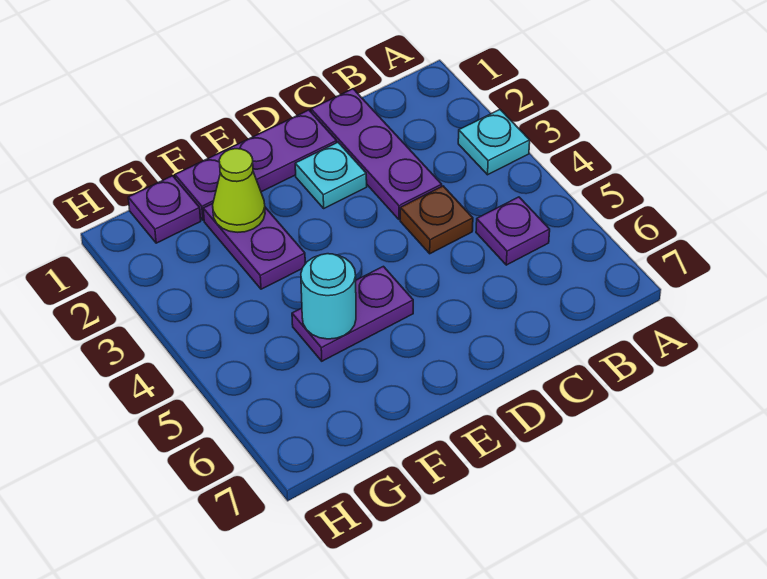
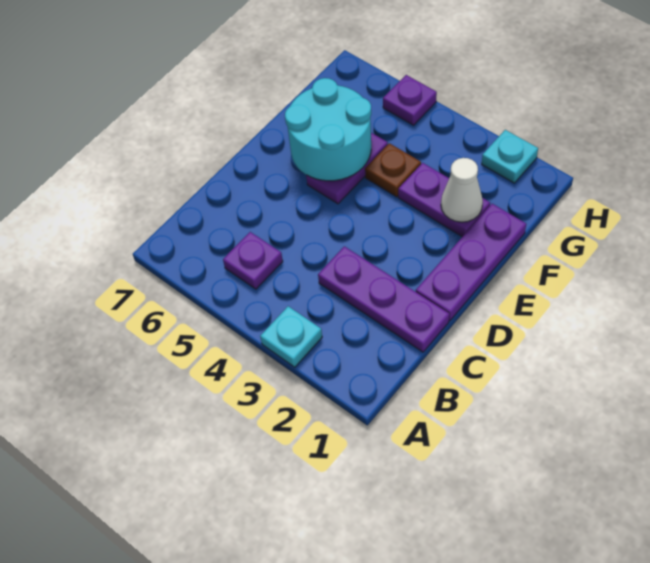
brown 1x1 plate [400,186,473,254] -> brown 1x1 plate moved to [365,143,421,197]
cyan 1x1 plate [295,142,367,208] -> cyan 1x1 plate moved to [482,130,538,183]
lime 1x1 cone [213,149,265,232] -> white 1x1 cone [441,158,483,222]
cyan 1x1 round brick [301,254,356,339] -> cyan 2x2 round brick [285,78,371,181]
purple 1x1 plate [128,176,201,243] -> purple 1x1 plate moved to [383,75,437,125]

